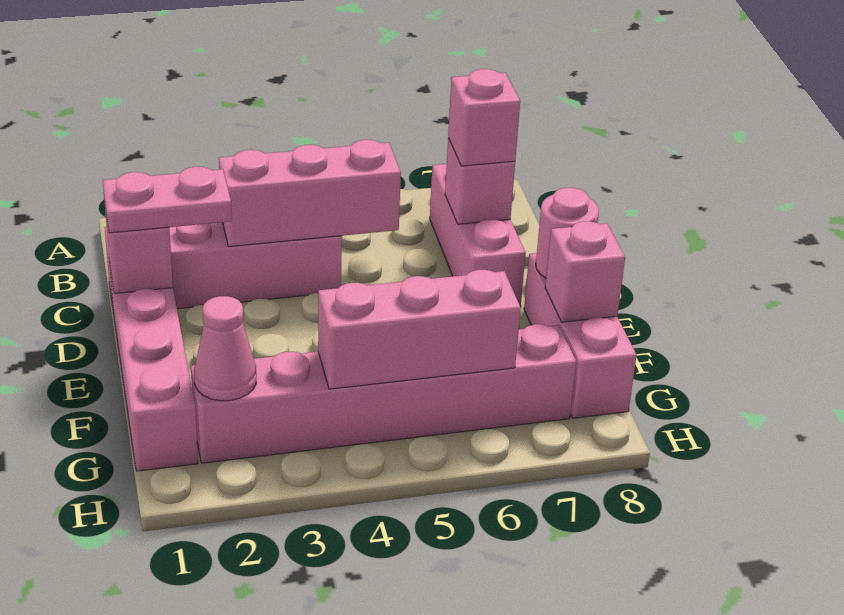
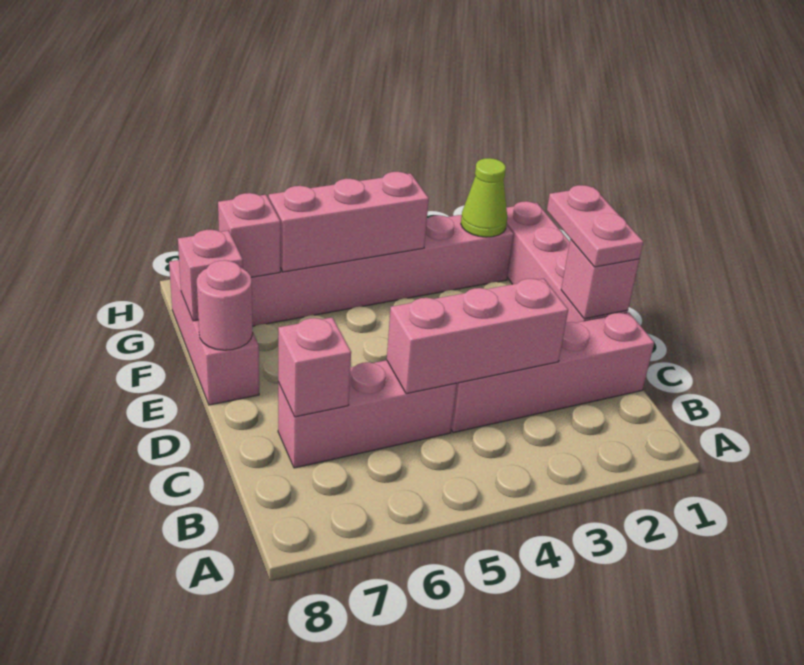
pink 1x3 brick [430,164,526,307] -> pink 1x3 brick turned to [278,360,457,468]
pink 1x1 brick [448,69,520,166] -> pink 1x1 brick moved to [218,193,281,277]
pink 1x2 plate [103,167,232,233] -> pink 1x2 plate turned to [547,185,643,267]
pink 1x1 cone [194,296,256,401] -> lime 1x1 cone [461,158,507,237]

